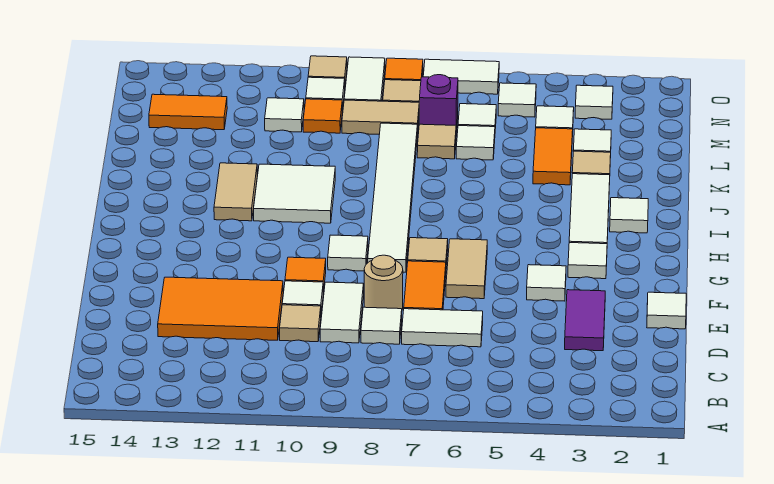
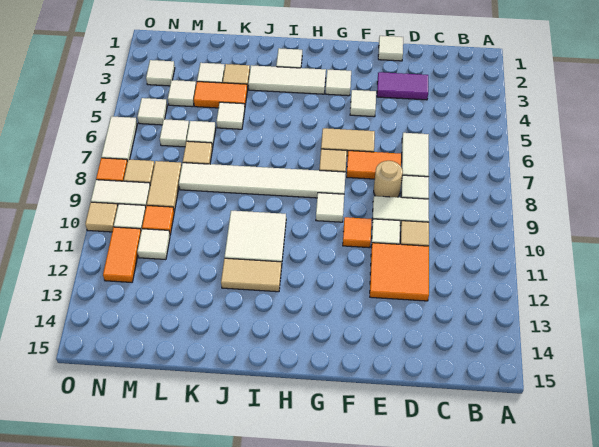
orange 2x3 tile [158,277,283,340] -> orange 2x2 tile [370,243,429,301]
none -> white 1x1 tile [217,102,245,129]
purple 1x1 brick [419,75,458,132] -> none
orange 1x2 tile [149,94,227,130] -> orange 1x2 tile moved to [103,227,141,282]

